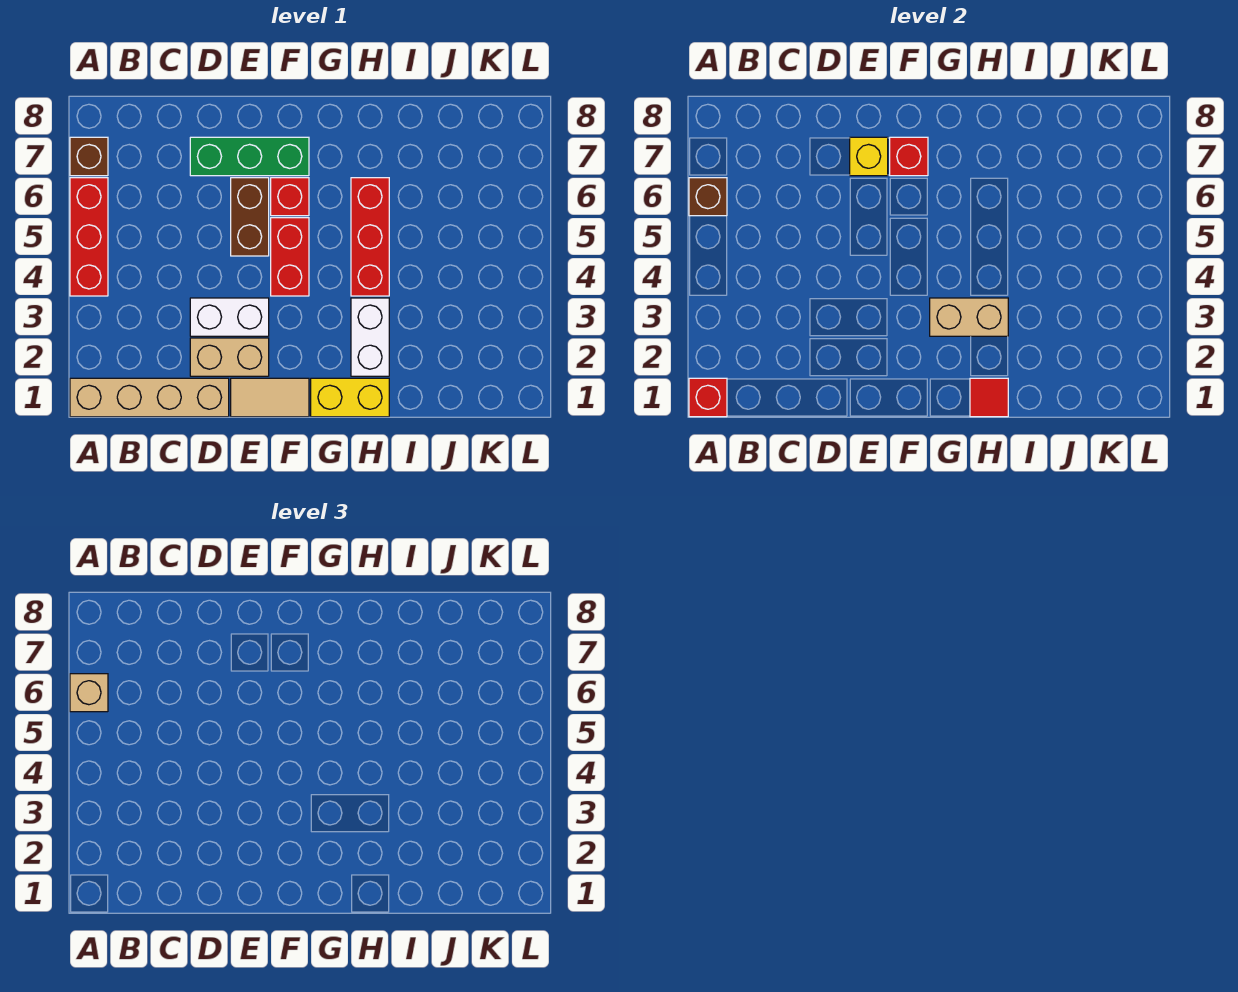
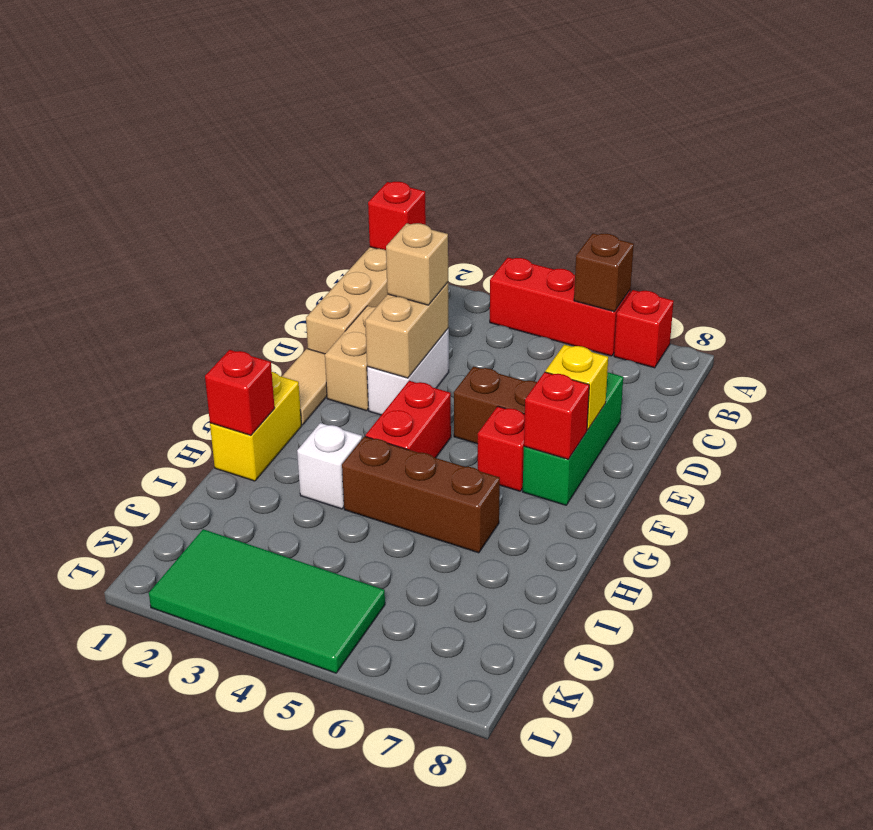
tan 1x1 brick [70,674,108,712] -> tan 1x1 brick moved to [386,223,448,305]
brown 1x1 brick [70,137,108,176] -> red 1x1 brick [614,290,674,368]
red 1x2 brick [271,218,309,296] -> red 1x2 brick turned to [366,381,451,458]
tan 1x2 brick [930,298,1008,336] -> tan 1x2 brick moved to [365,282,448,378]
red 1x1 tile [970,378,1008,417] -> red 1x1 brick [205,350,275,435]
white 1x2 brick [351,298,389,376] -> white 1x1 brick [297,423,362,509]
red 1x3 brick [351,178,389,296] -> brown 1x3 brick [342,436,500,553]
none -> green 2x4 tile [149,529,385,673]

